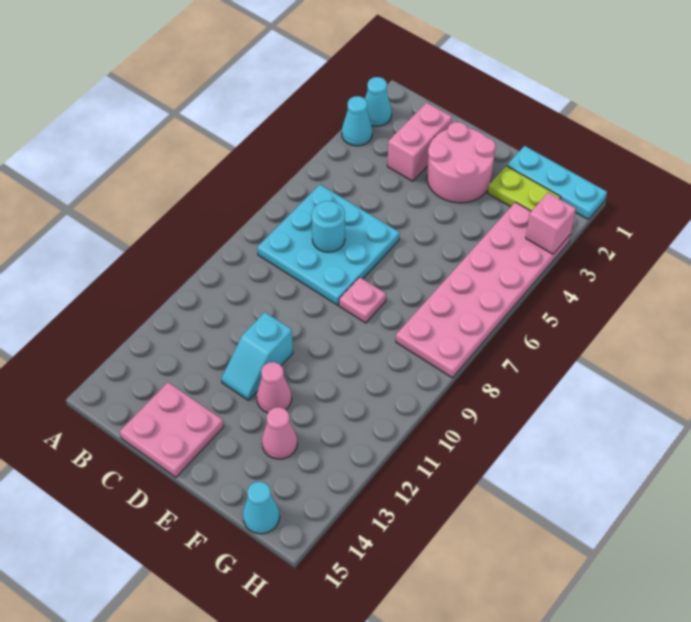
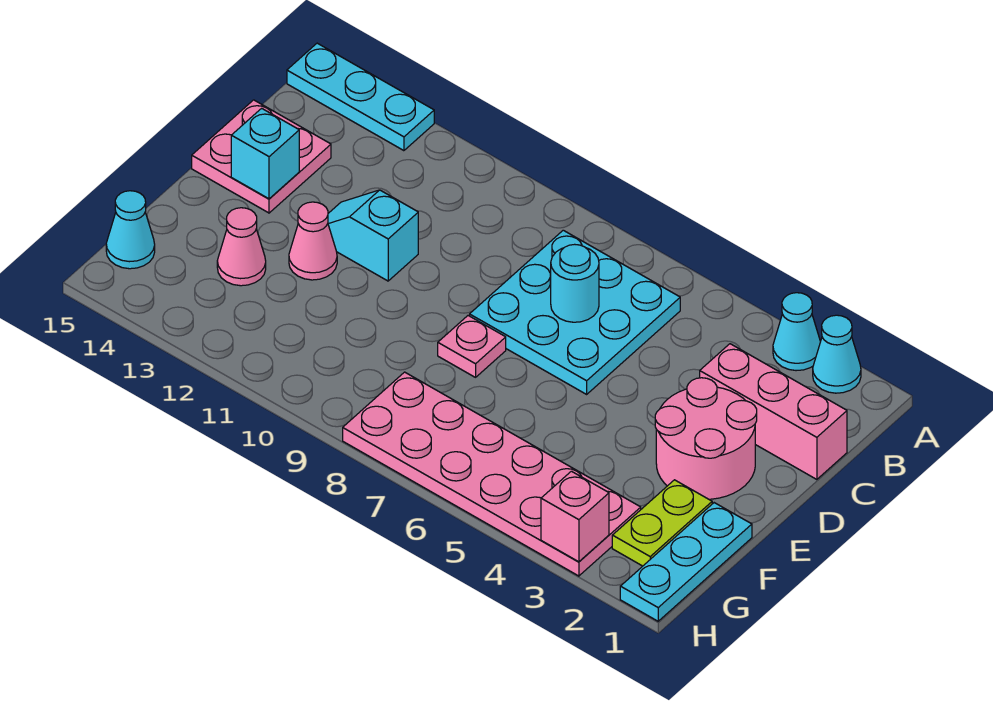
none -> cyan 1x3 plate [287,43,434,151]
pink 1x2 brick [387,103,452,181] -> pink 1x3 brick [700,344,847,479]
none -> cyan 1x1 brick [231,108,299,199]

